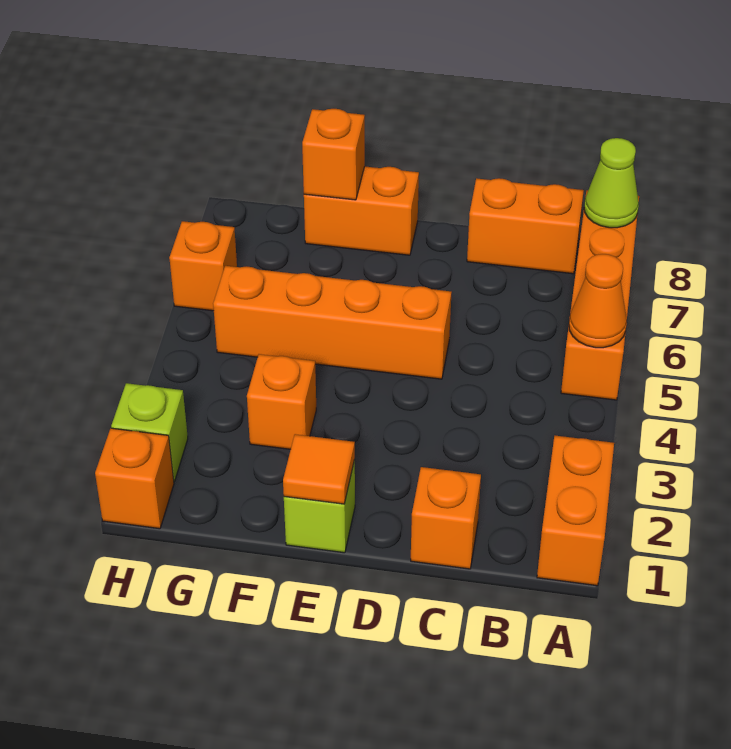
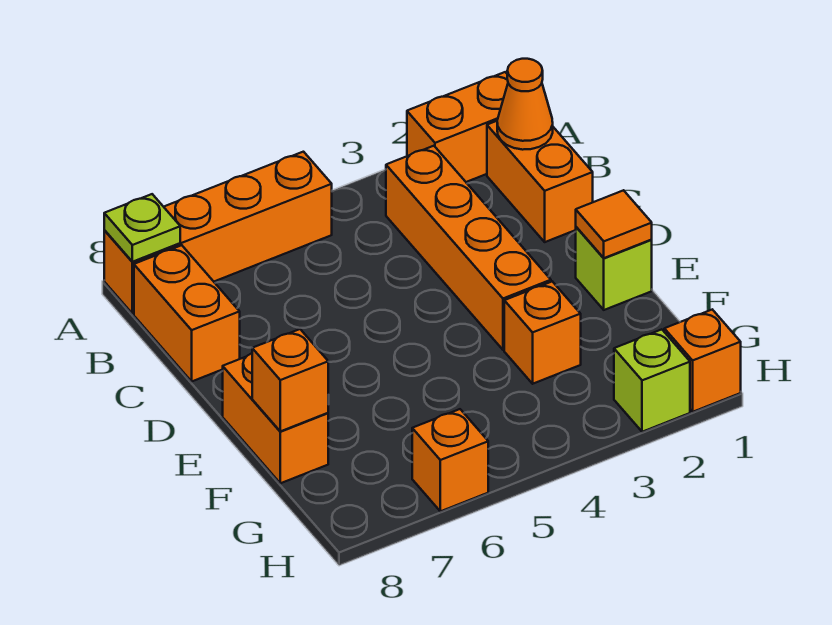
orange 1x1 cone [569,254,627,348] -> orange 1x1 cone moved to [497,59,553,150]
lime 1x1 cone [584,138,639,228] -> lime 1x1 plate [104,194,180,262]
orange 1x1 brick [411,467,481,569] -> orange 1x2 brick [487,121,593,242]
orange 1x4 brick [213,266,452,379] -> orange 1x4 brick moved to [386,146,551,350]

